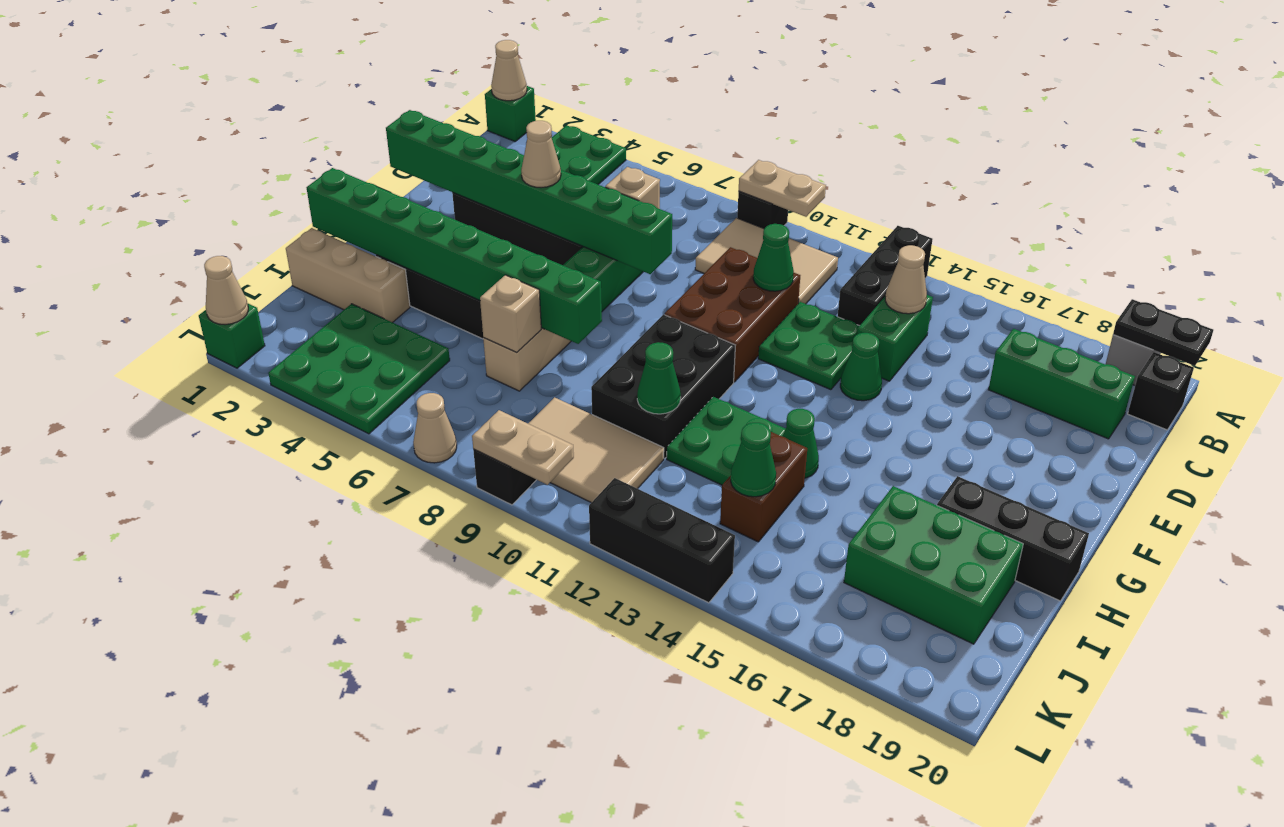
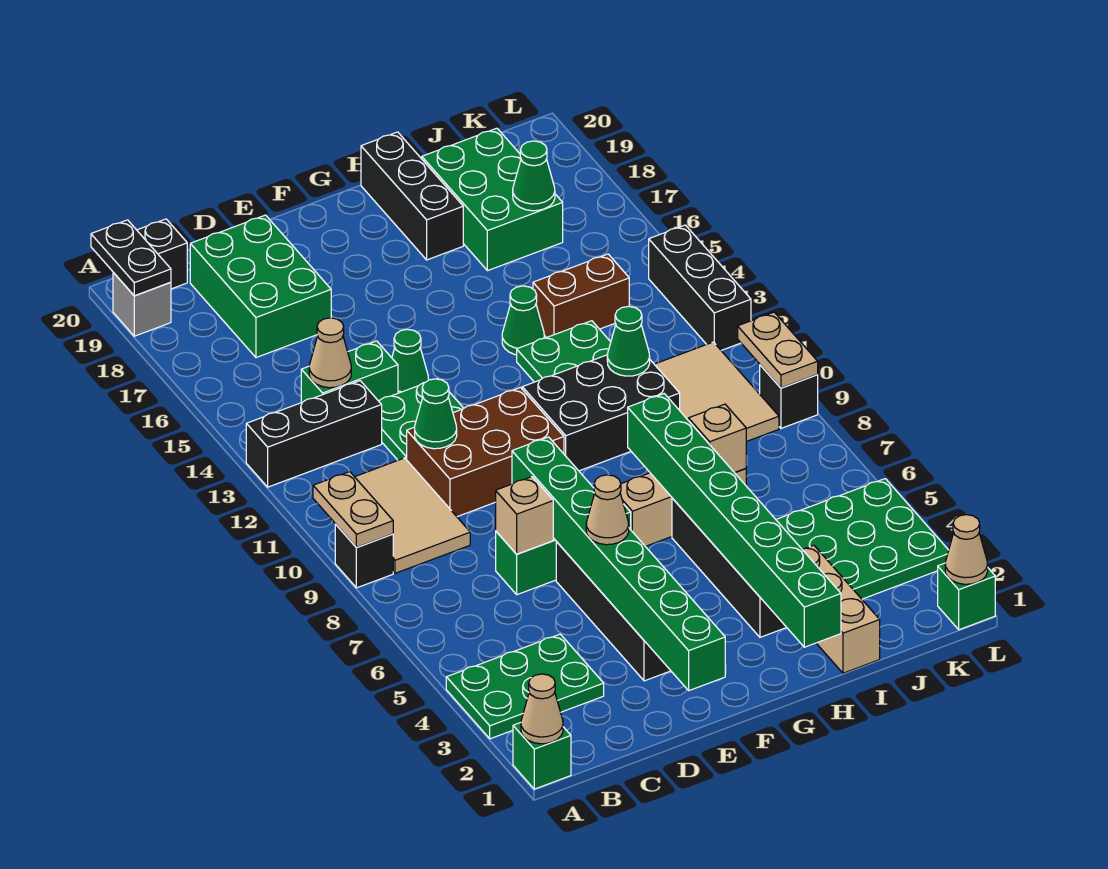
green 1x3 brick [989,329,1135,439] -> green 2x3 brick [190,215,331,358]
green 1x1 cone [731,423,776,497] -> green 1x1 cone moved to [513,141,555,211]
tan 1x1 cone [413,393,457,463] -> none

